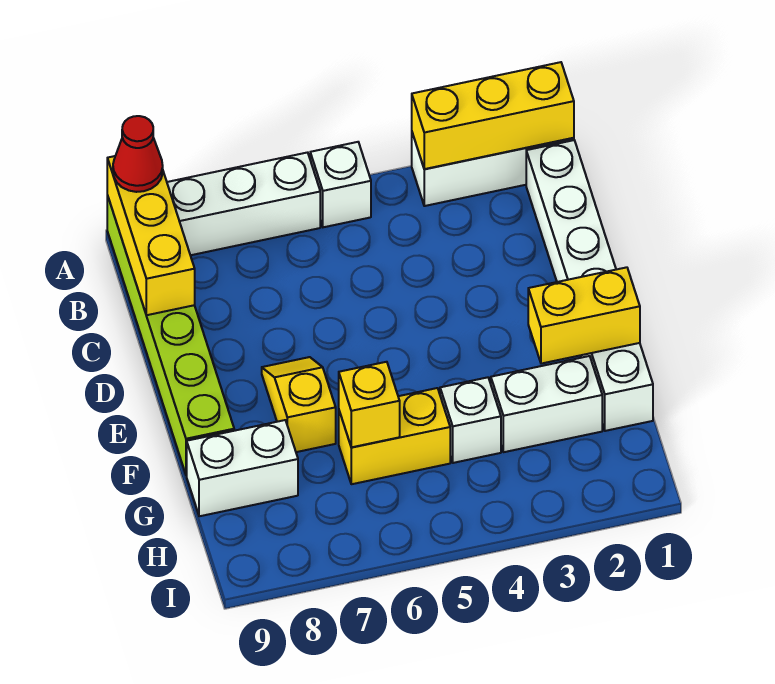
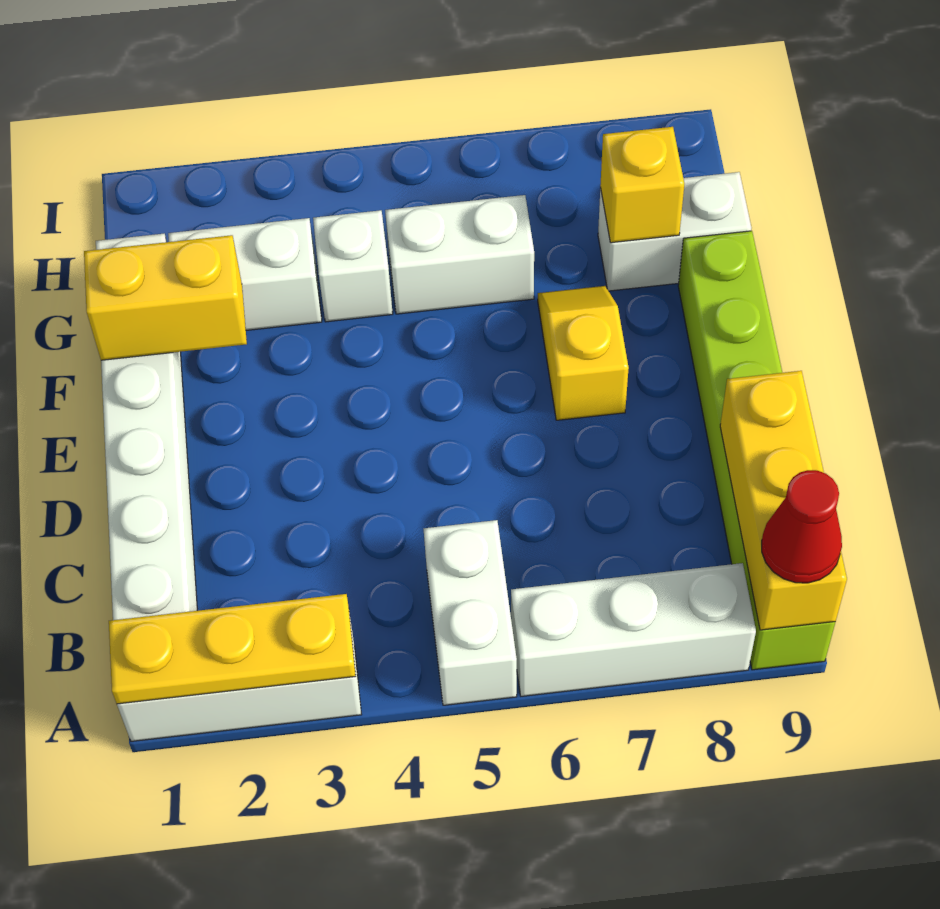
yellow 1x3 brick [412,62,574,169] -> yellow 1x3 plate [109,594,356,704]
white 1x1 brick [310,142,371,227] -> white 1x2 brick [424,520,517,705]
yellow 1x2 slope [262,357,336,452] -> yellow 1x2 slope turned to [538,286,629,420]
yellow 1x2 brick [339,388,450,484] -> white 1x2 brick [385,195,534,314]
yellow 1x1 brick [339,362,400,447] -> yellow 1x1 brick moved to [600,127,684,243]

